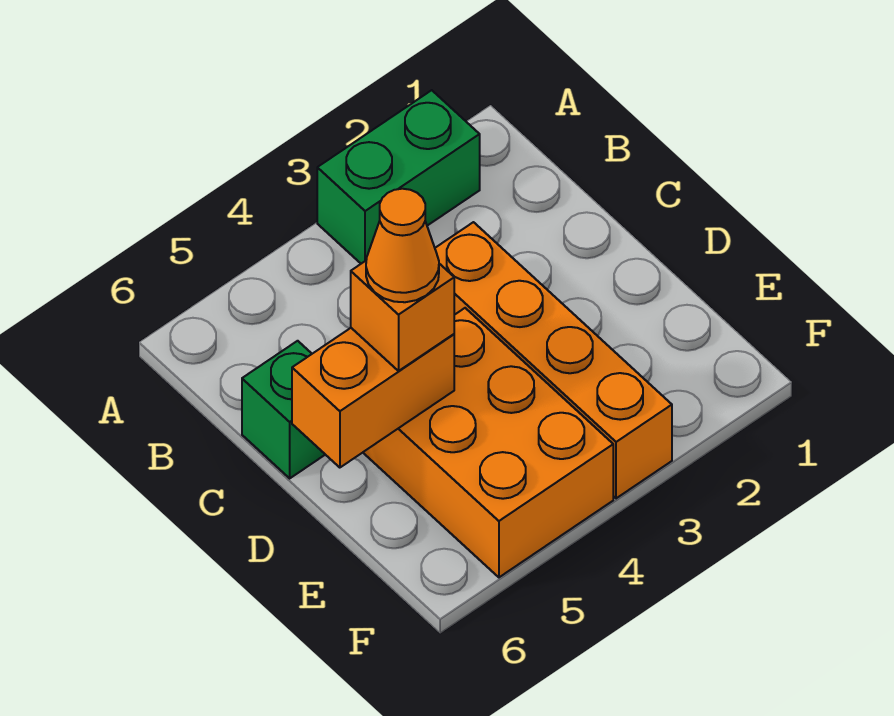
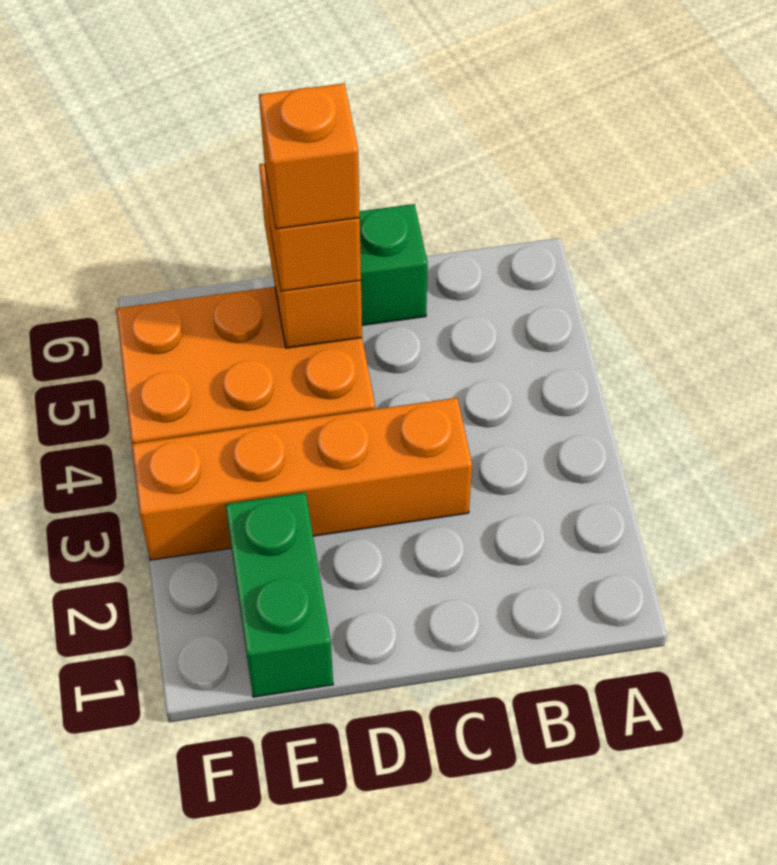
green 1x2 brick [317,90,480,264] -> green 1x2 brick moved to [225,492,333,697]
orange 1x1 cone [366,189,439,302] -> orange 1x1 brick [259,84,360,229]

